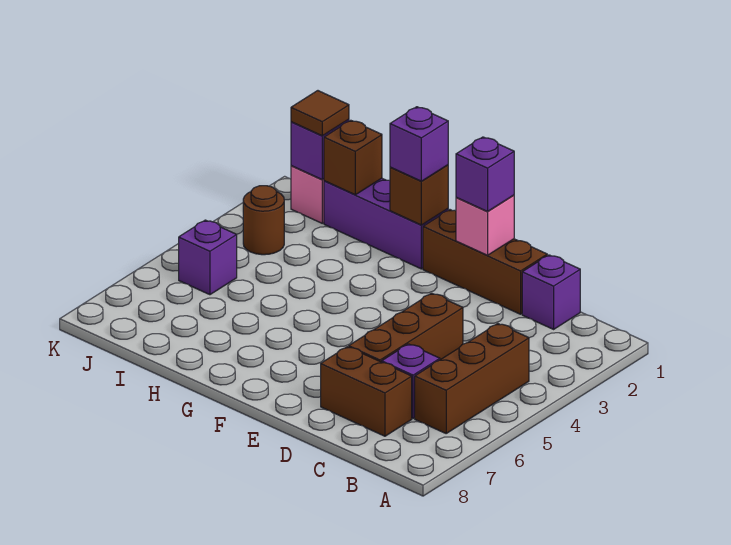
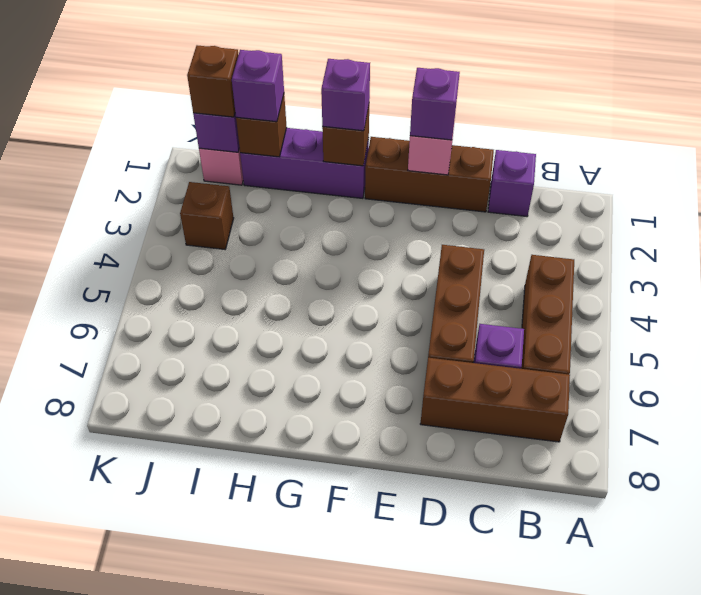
brown 1x2 brick [321,347,412,436] -> brown 1x3 brick [420,358,570,442]
brown 1x1 tile [291,91,349,136] -> brown 1x1 brick [187,45,238,117]
brown 1x1 round brick [243,186,284,255] -> brown 1x1 brick [180,182,234,249]
purple 1x1 brick [179,220,237,295] -> purple 1x1 brick moved to [232,50,284,122]

